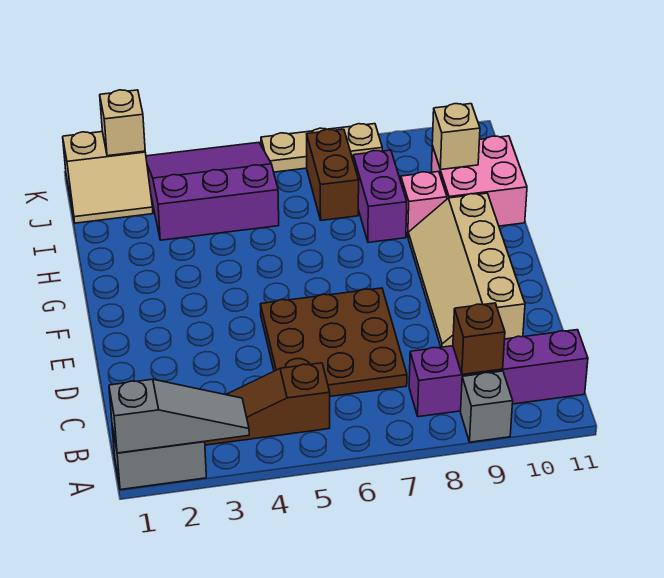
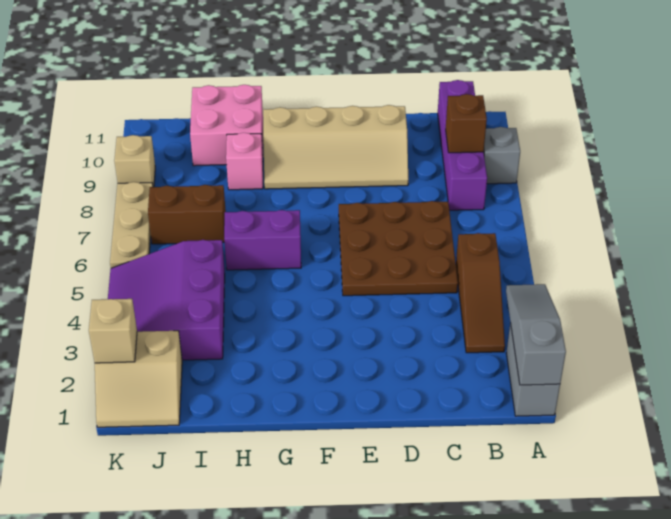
purple 1x2 brick [353,150,407,242] -> purple 1x2 brick moved to [224,210,301,270]
tan 1x1 brick [432,104,480,170] -> tan 1x1 brick moved to [114,135,155,187]
tan 2x2 slope [63,132,153,223] -> tan 2x2 slope turned to [95,331,182,427]

